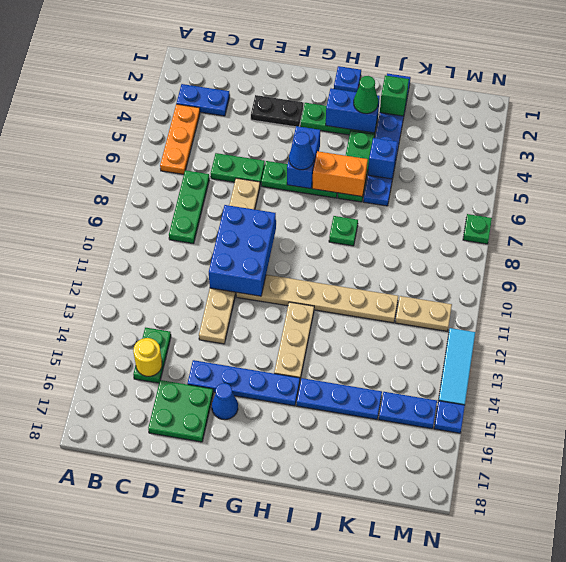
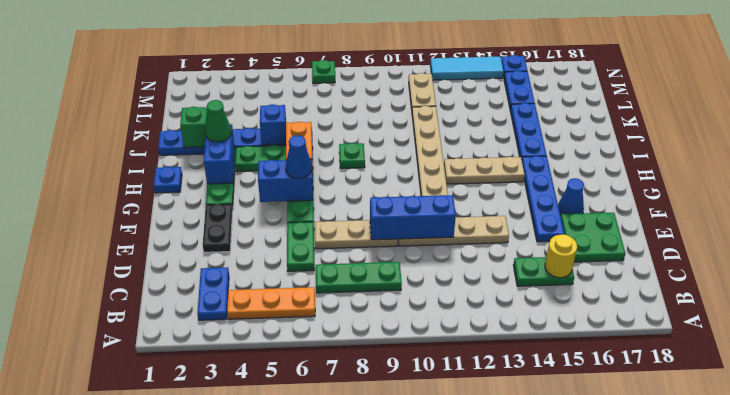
blue 2x3 brick [209,205,276,296] -> blue 1x3 brick [370,195,456,240]

